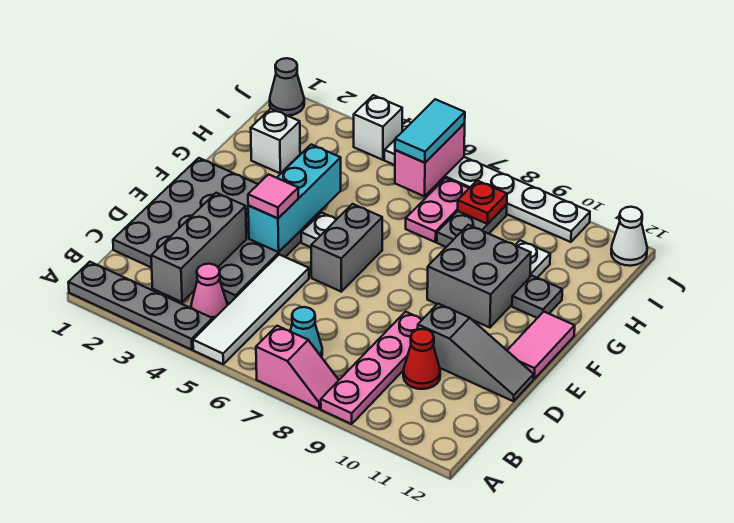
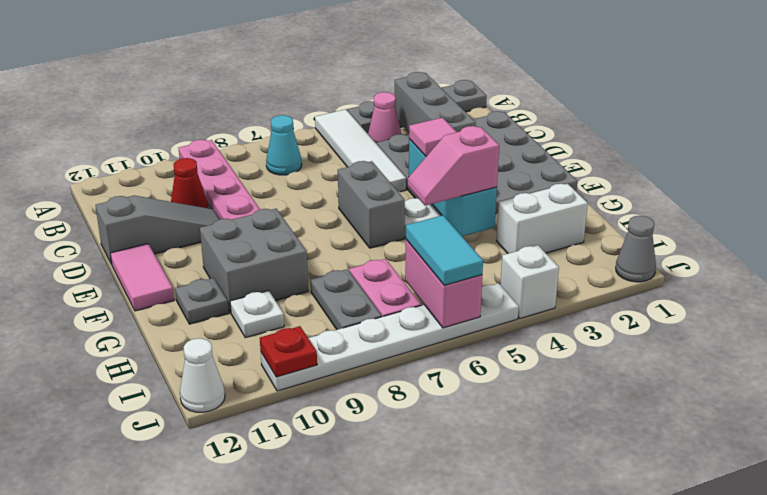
pink 1x2 slope [256,326,339,409] -> pink 1x2 slope moved to [408,126,499,206]
grey 1x3 slope [418,304,534,401] -> grey 1x3 slope turned to [96,196,220,264]
white 1x1 brick [251,109,300,174] -> white 1x2 brick [497,184,588,253]
red 1x1 plate [458,181,507,224] -> red 1x1 plate moved to [260,326,317,377]

